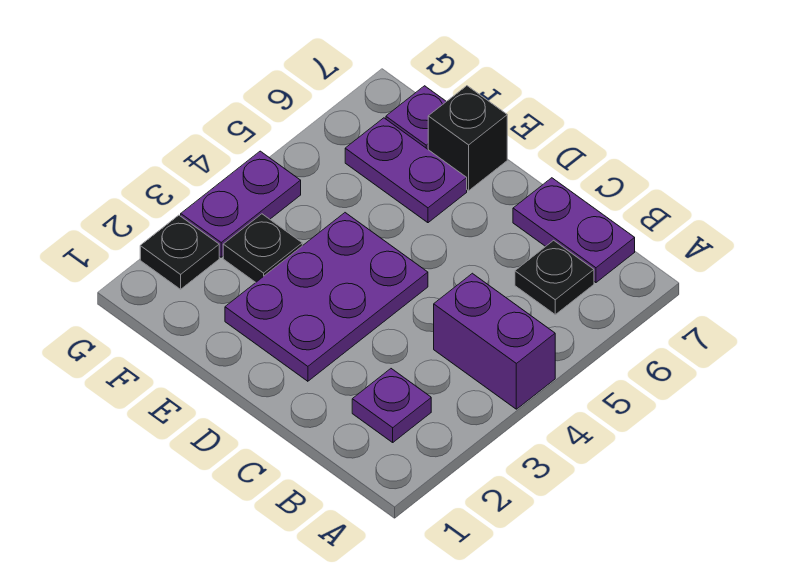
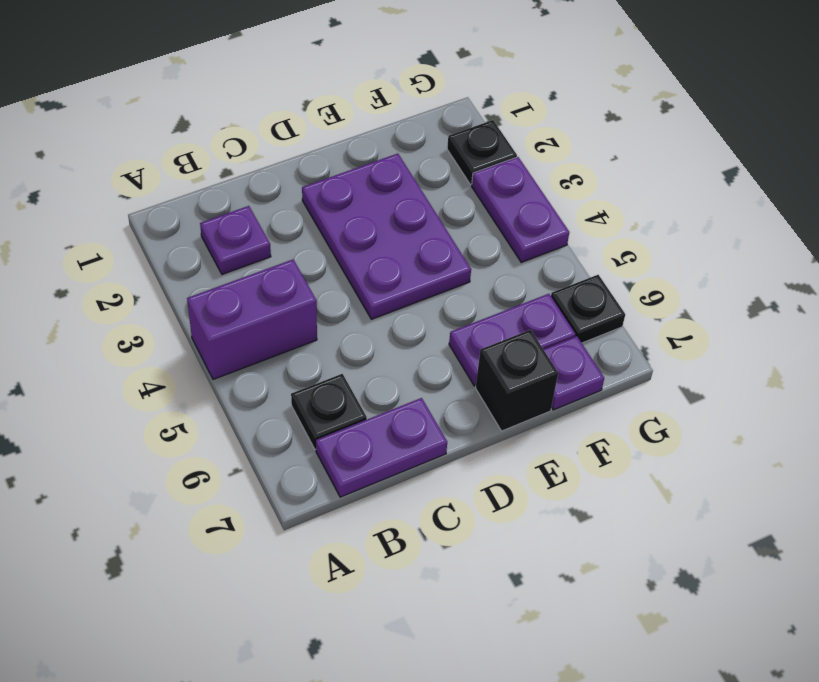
black 1x1 plate [223,214,302,282] -> black 1x1 plate moved to [551,275,625,343]

